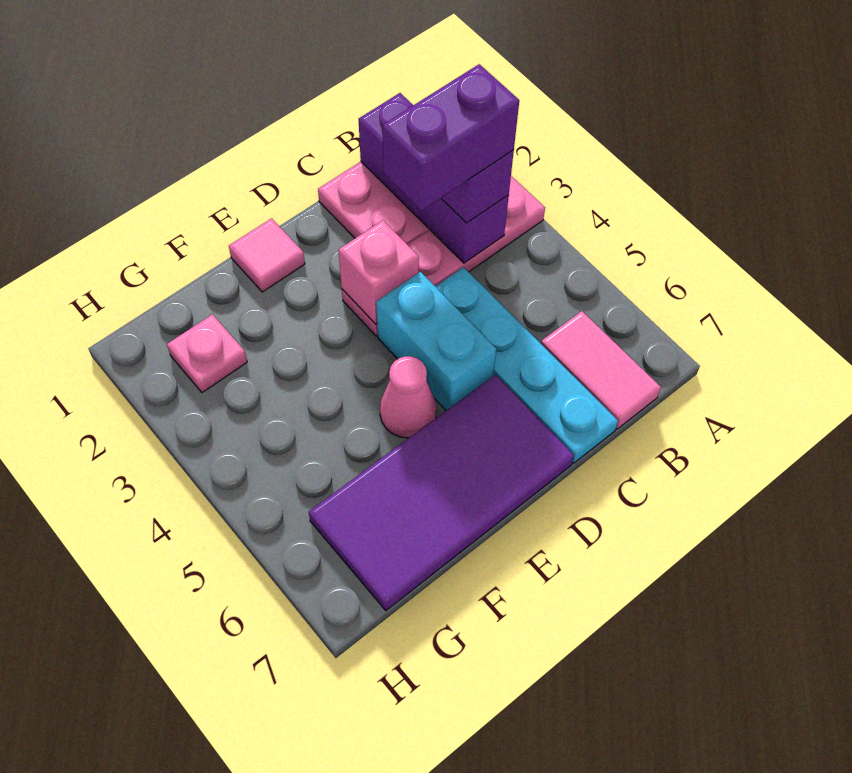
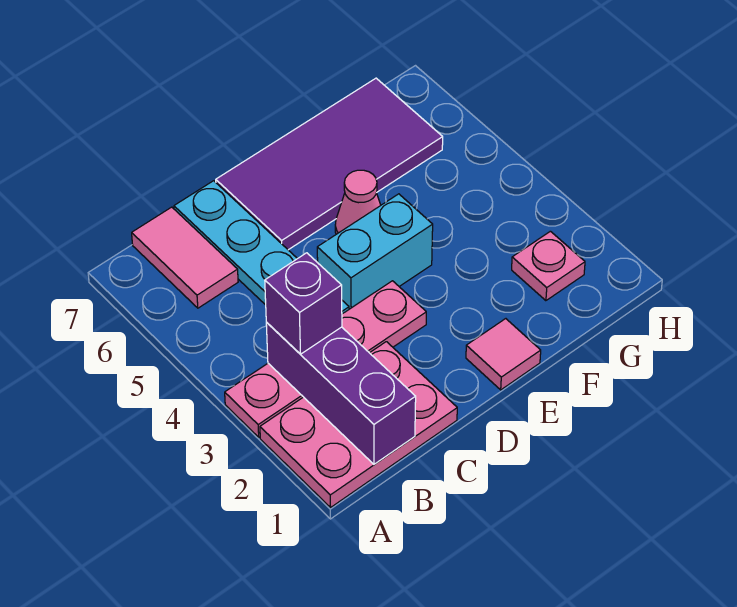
purple 1x2 brick [383,64,519,210] -> none
pink 1x1 brick [338,220,419,324] -> none
cyan 1x2 brick [376,272,496,410] -> cyan 1x2 brick turned to [317,194,433,309]

